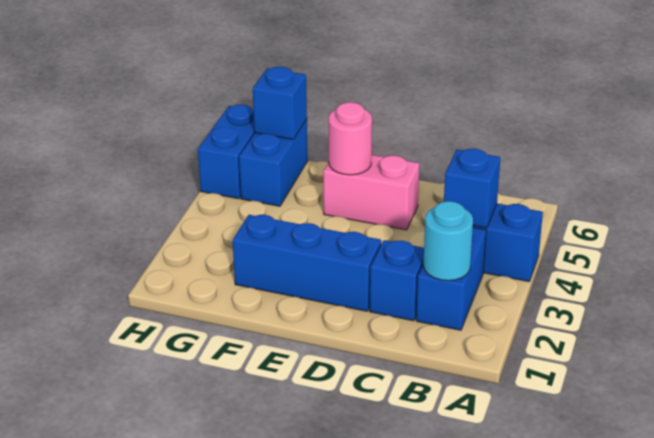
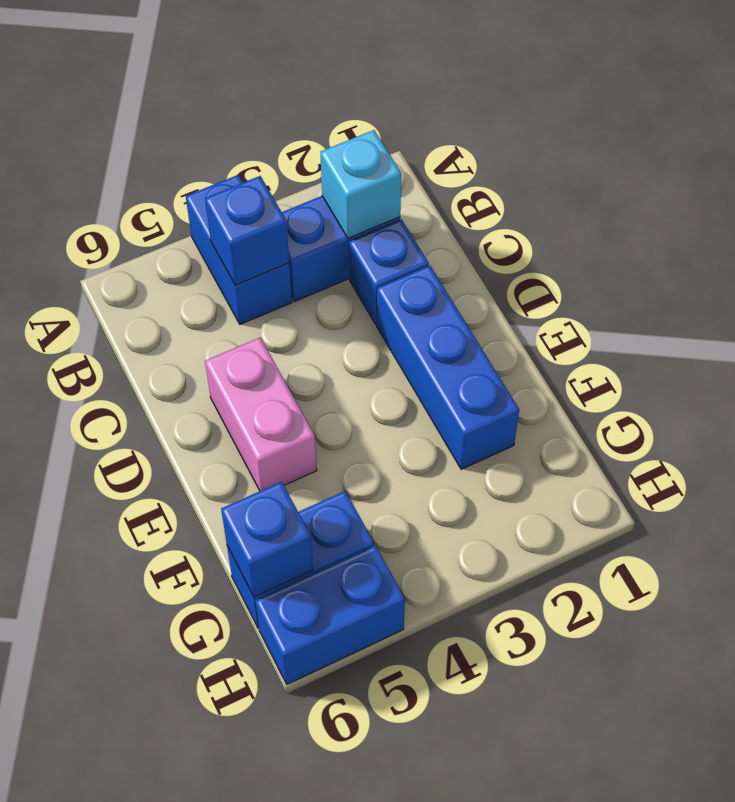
cyan 1x1 round brick [423,201,473,281] -> cyan 1x1 brick [320,130,401,238]
pink 1x1 round brick [329,102,372,175] -> none

